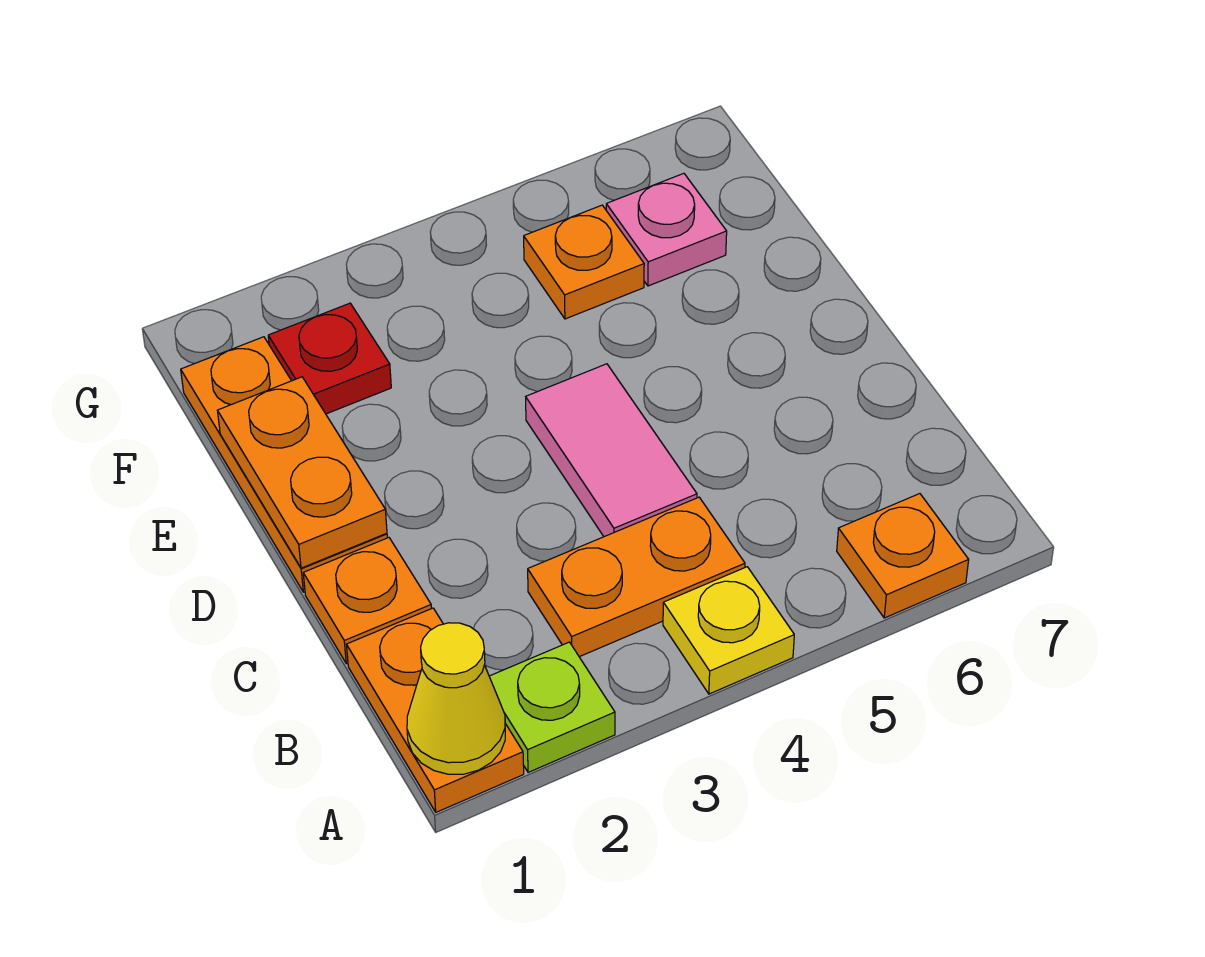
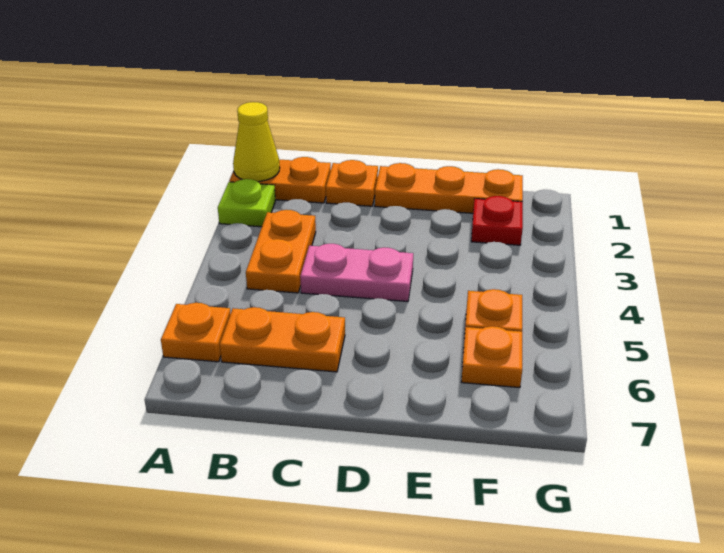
yellow 1x1 plate [663,567,794,694] -> none
pink 1x2 tile [526,364,697,537] -> pink 1x2 plate [300,244,413,302]
orange 1x2 plate [217,377,387,568] -> orange 1x2 plate moved to [220,307,345,372]
pink 1x1 plate [606,173,727,286] -> orange 1x1 plate [461,326,522,388]

